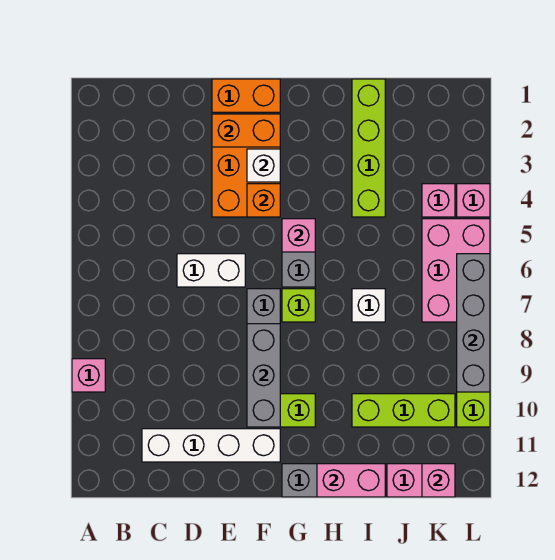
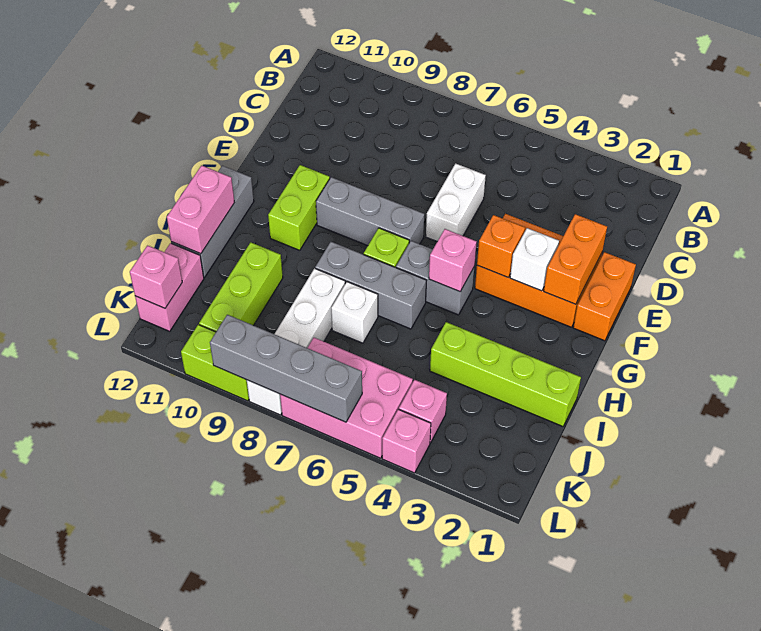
pink 1x1 brick [72,359,105,392] -> none
white 1x4 brick [142,429,280,462] -> white 1x4 brick moved to [247,268,345,415]
grey 1x3 brick [247,324,280,427] -> grey 1x3 brick moved to [315,242,426,329]

